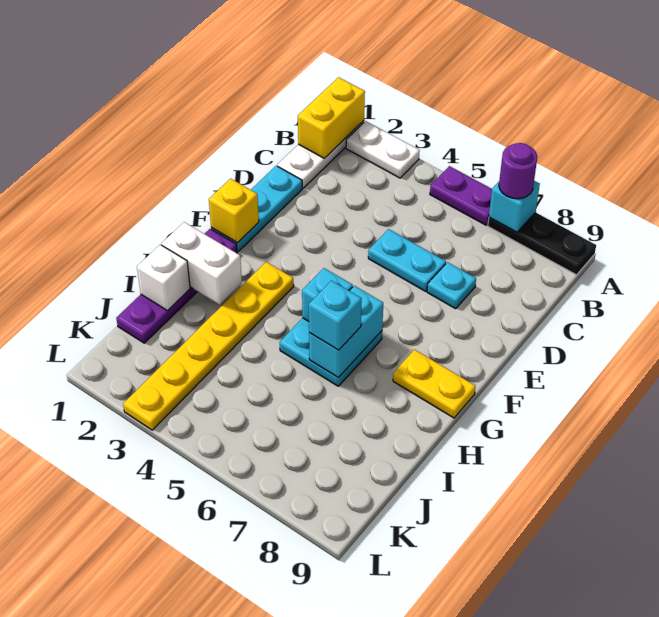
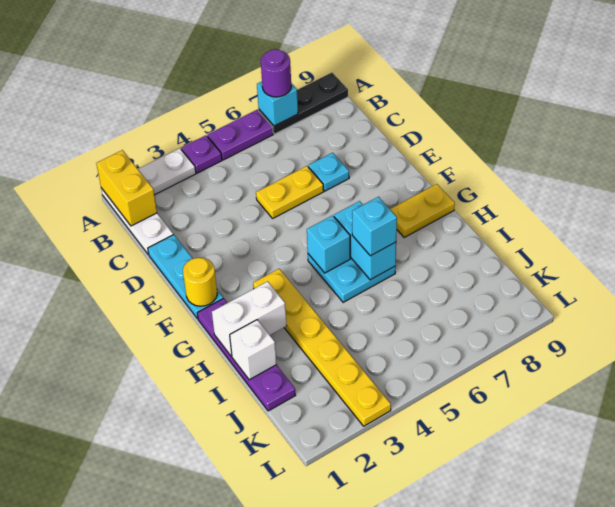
none -> purple 1x1 plate [181,135,222,173]
cyan 1x2 plate [368,229,446,291] -> yellow 1x2 plate [256,166,324,218]
yellow 1x1 brick [209,179,259,243] -> yellow 1x1 round brick [183,258,217,306]

